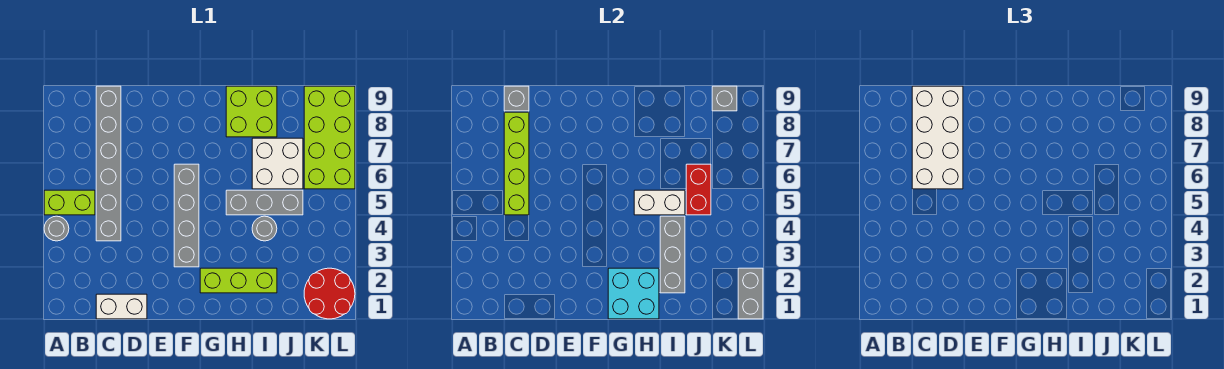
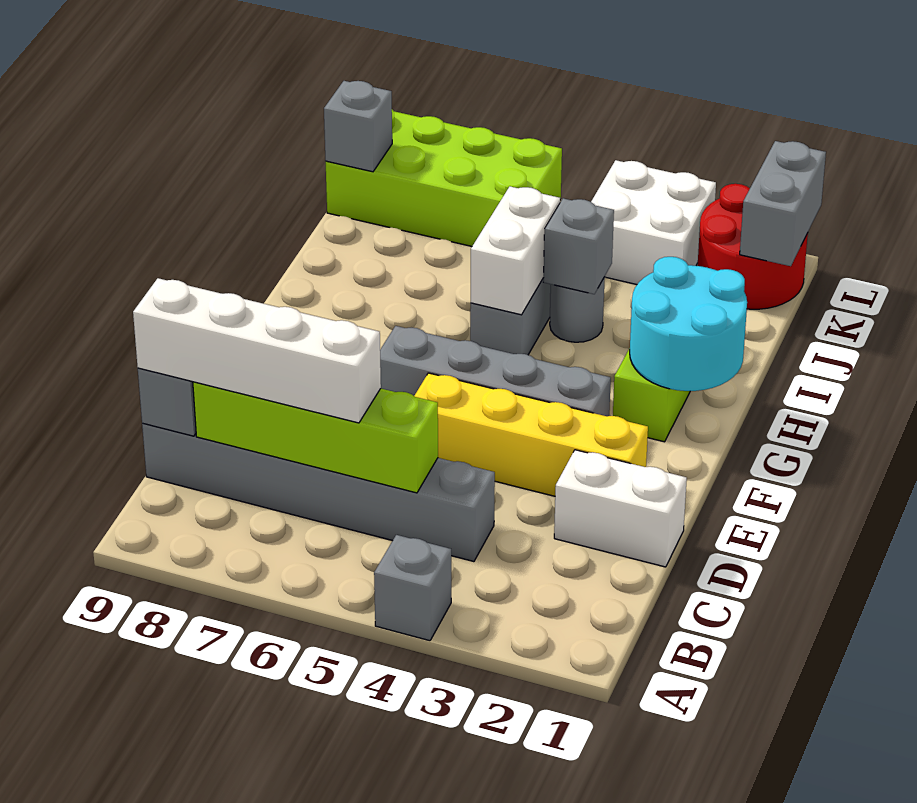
grey 1x1 round brick [44,216,69,241] -> grey 1x1 brick [374,535,451,641]
lime 1x2 brick [44,190,95,215] -> none
white 1x2 brick [96,294,147,319] -> white 1x2 brick turned to [554,450,687,567]
white 2x4 brick [912,86,963,189] -> white 1x4 brick [133,278,381,423]
none -> yellow 1x4 brick [414,373,648,496]
cyan 2x2 brick [608,268,659,319] -> cyan 2x2 round brick [630,257,747,391]
lime 2x2 brick [226,86,277,137] -> none
grey 1x3 brick [660,216,685,293] -> grey 1x1 brick [544,198,614,294]
white 2x2 brick [252,138,303,189] -> white 2x2 brick moved to [591,160,716,285]
red 1x2 brick [686,164,711,215] -> none
grey 1x2 brick [738,268,763,319] -> grey 1x2 brick turned to [740,141,826,266]

